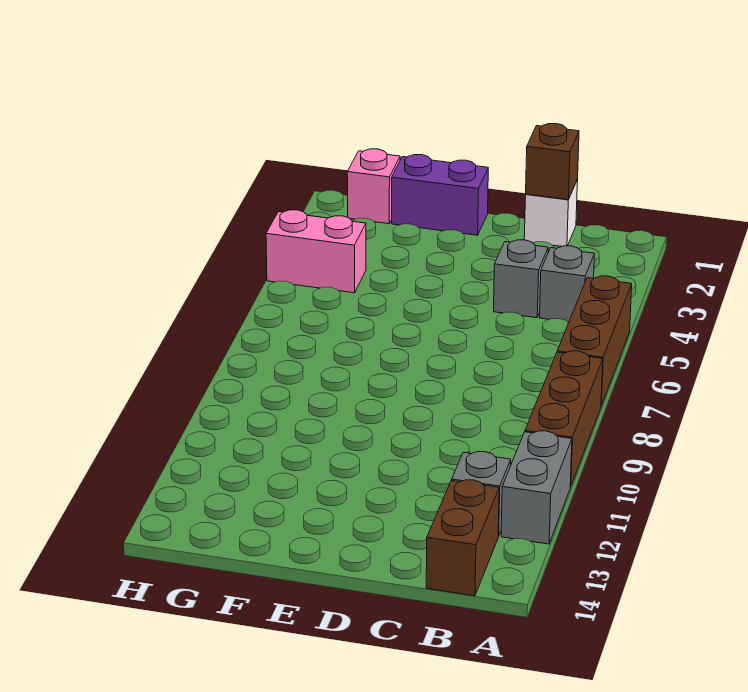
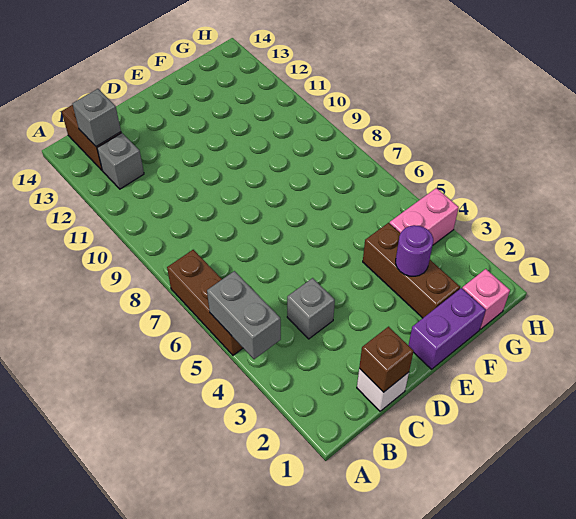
brown 1x3 brick [525,351,603,487] -> brown 1x3 brick moved to [363,223,460,318]
grey 1x2 brick [501,431,572,544] -> grey 1x2 brick moved to [207,271,281,359]
grey 1x1 brick [540,246,594,322] -> grey 1x1 brick moved to [72,89,121,146]
none -> purple 1x1 round brick [396,225,433,276]

